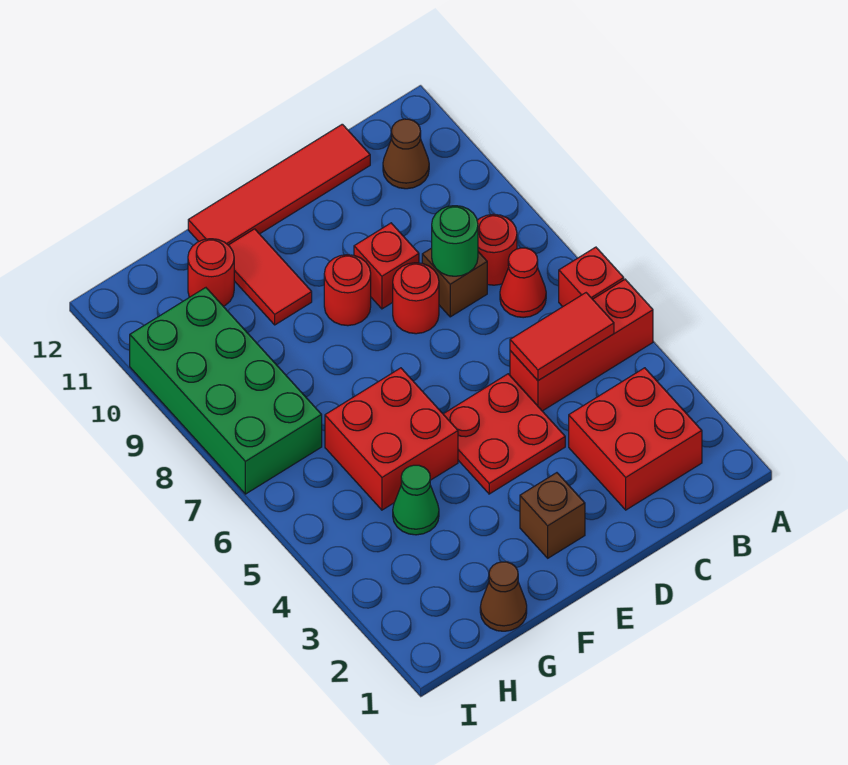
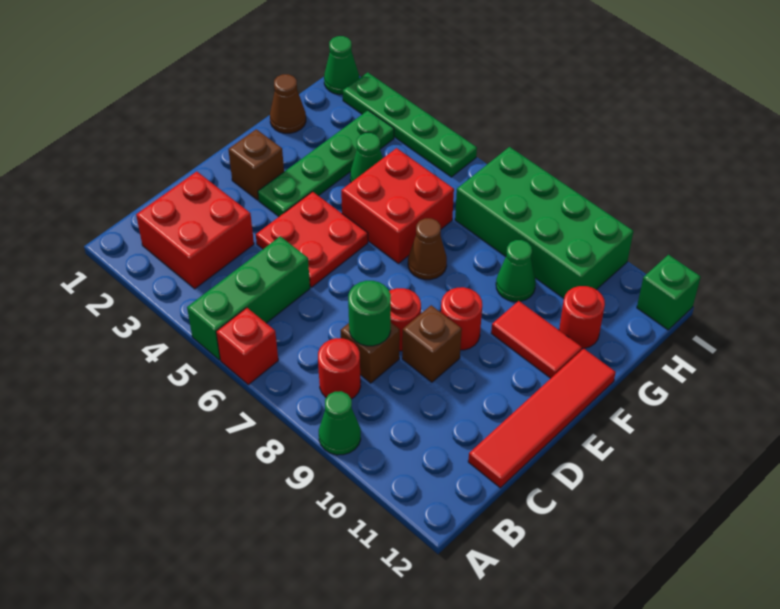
red 1x3 brick [510,279,653,411] -> green 1x3 brick [187,236,310,360]
none -> green 1x1 cone [319,391,361,455]
red 1x2 tile [510,293,614,381] -> none
red 1x1 cone [500,248,546,318] -> none
brown 1x1 cone [383,119,429,189] -> brown 1x1 cone moved to [408,218,447,280]
red 1x1 brick [354,223,419,309] -> brown 1x1 brick [402,305,462,382]
none -> green 1x4 plate [258,110,394,216]
none -> green 1x1 cone [496,240,536,302]
none -> green 1x1 cone [324,36,359,95]
none -> green 1x4 plate [343,72,477,177]
none -> green 1x1 brick [637,255,701,330]

